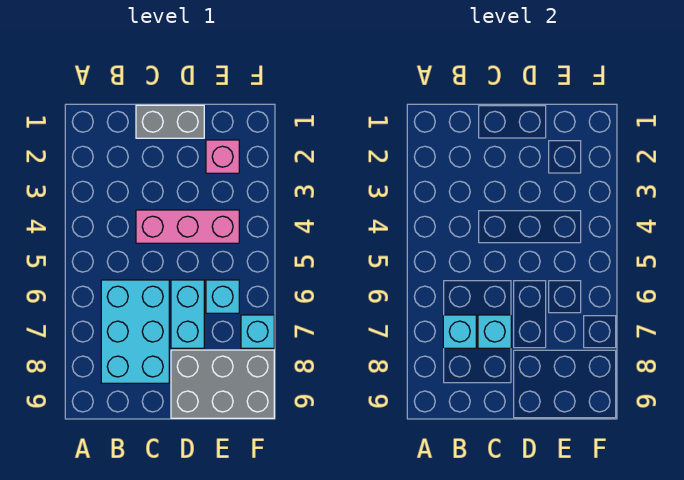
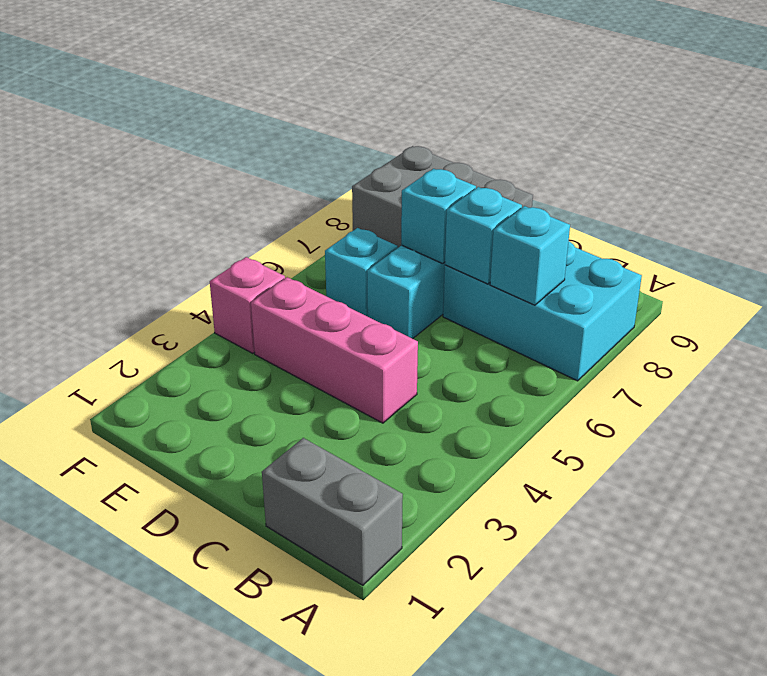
cyan 2x3 brick [101,280,169,383] -> cyan 2x3 brick turned to [443,241,642,381]
grey 1x2 brick [136,105,204,138] -> grey 1x2 brick moved to [262,438,403,585]
pink 1x1 brick [206,140,239,173] -> pink 1x1 brick moved to [210,257,285,353]
cyan 1x1 brick [241,315,274,348] -> cyan 1x1 brick moved to [401,169,476,264]

